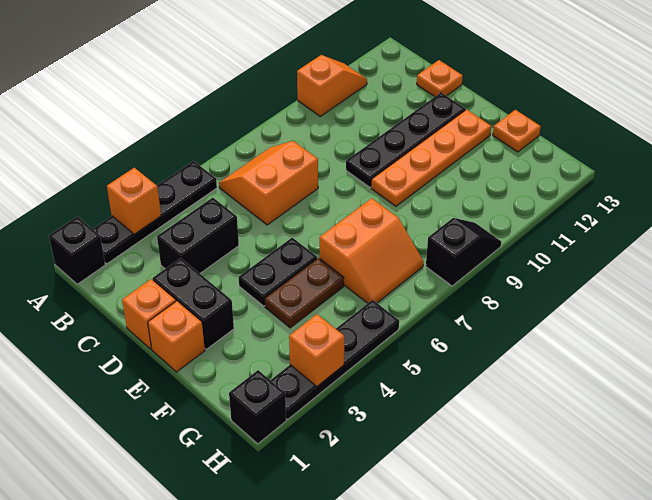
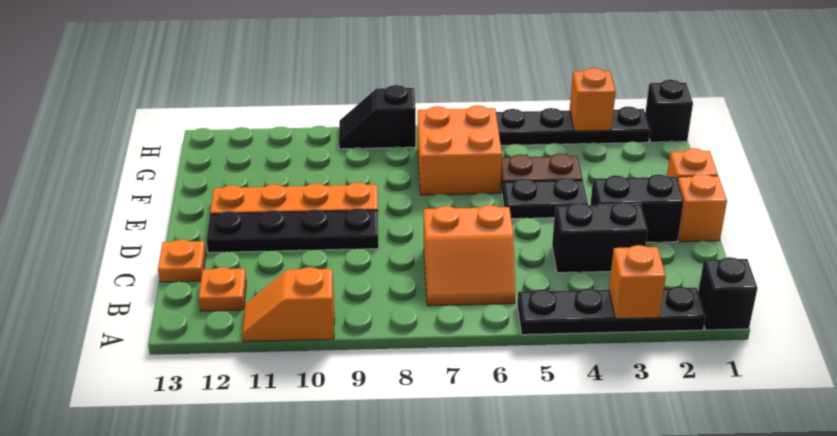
black 1x2 brick [153,258,234,349] -> black 1x2 brick turned to [590,174,684,242]
orange 2x2 slope [320,198,424,303] -> orange 2x2 brick [418,106,502,195]
orange 1x1 plate [493,110,541,152] -> orange 1x1 plate moved to [199,267,246,311]

